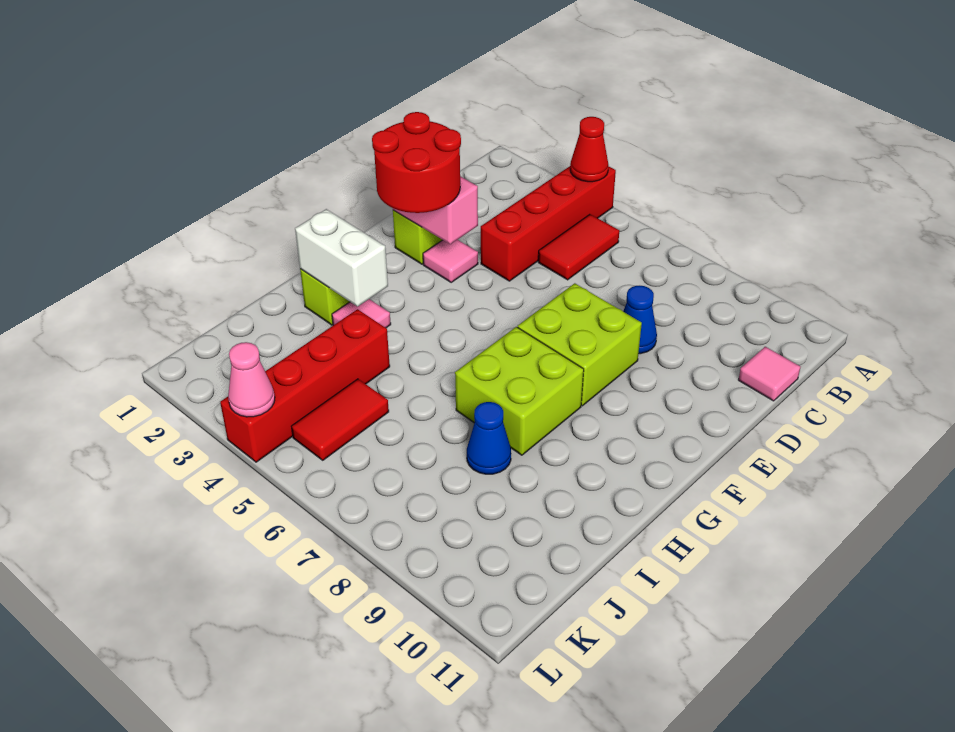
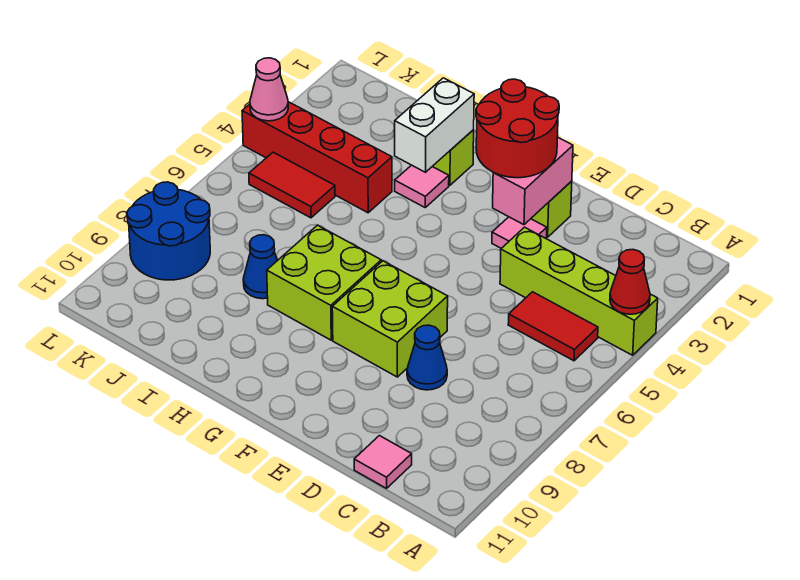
red 1x4 brick [481,166,616,281] -> lime 1x4 brick [500,227,658,355]
none -> blue 2x2 round brick [127,182,210,280]

